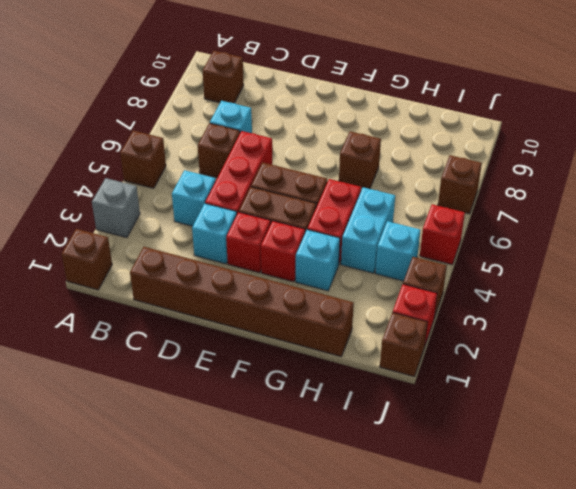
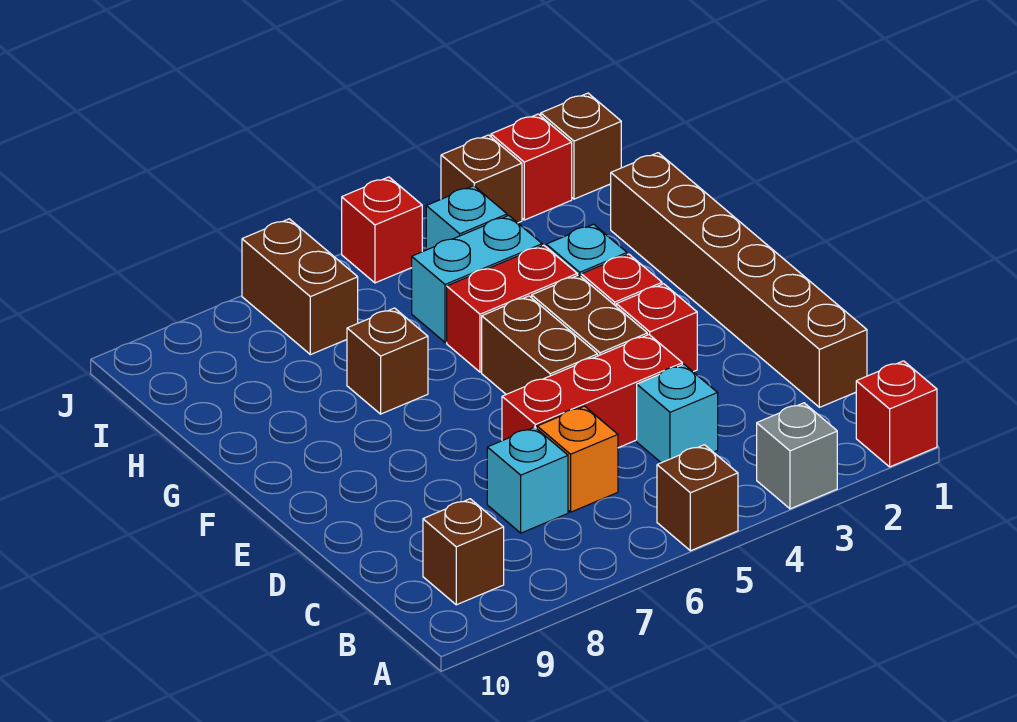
brown 1x1 brick [62,229,112,290] -> red 1x1 brick [856,361,937,467]
brown 1x1 brick [198,123,240,178] -> orange 1x1 brick [537,406,618,512]
cyan 1x1 brick [192,204,237,264] -> none
brown 1x1 brick [438,155,482,214] -> brown 1x2 brick [242,219,358,355]

